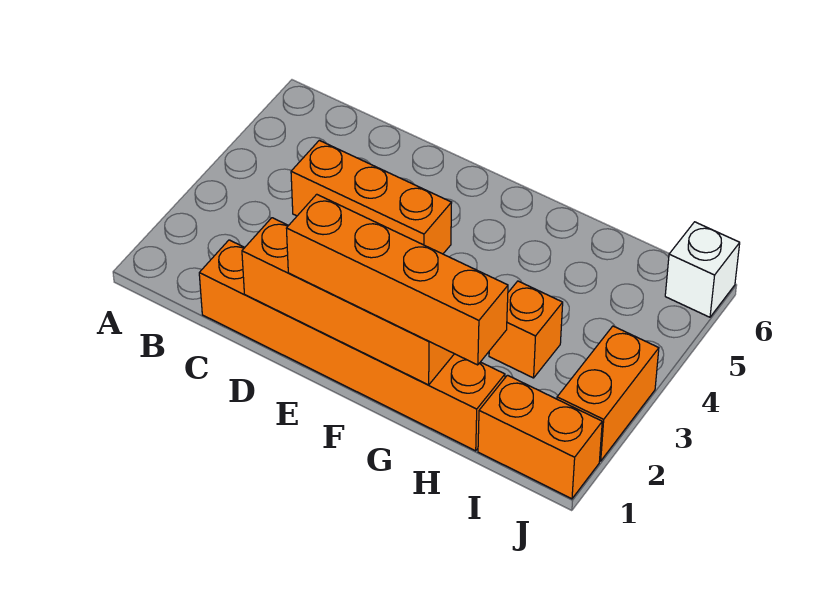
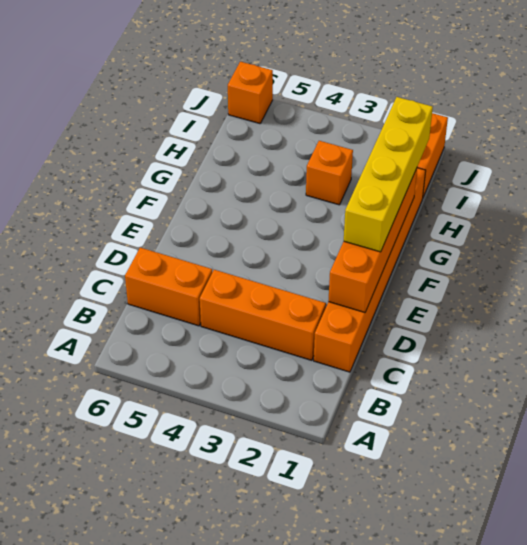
orange 1x3 brick [291,140,452,254] -> orange 1x3 brick turned to [200,270,326,360]
orange 1x4 brick [286,194,508,365] -> yellow 1x4 brick [344,97,433,252]
orange 1x2 brick [557,326,659,461] -> orange 1x2 brick moved to [125,248,212,326]
white 1x1 brick [665,222,740,317] -> orange 1x1 brick [228,62,273,124]

